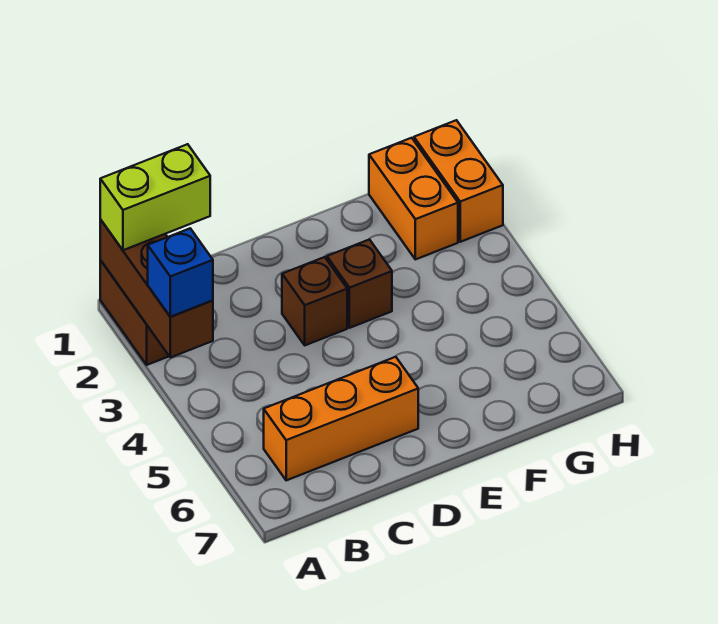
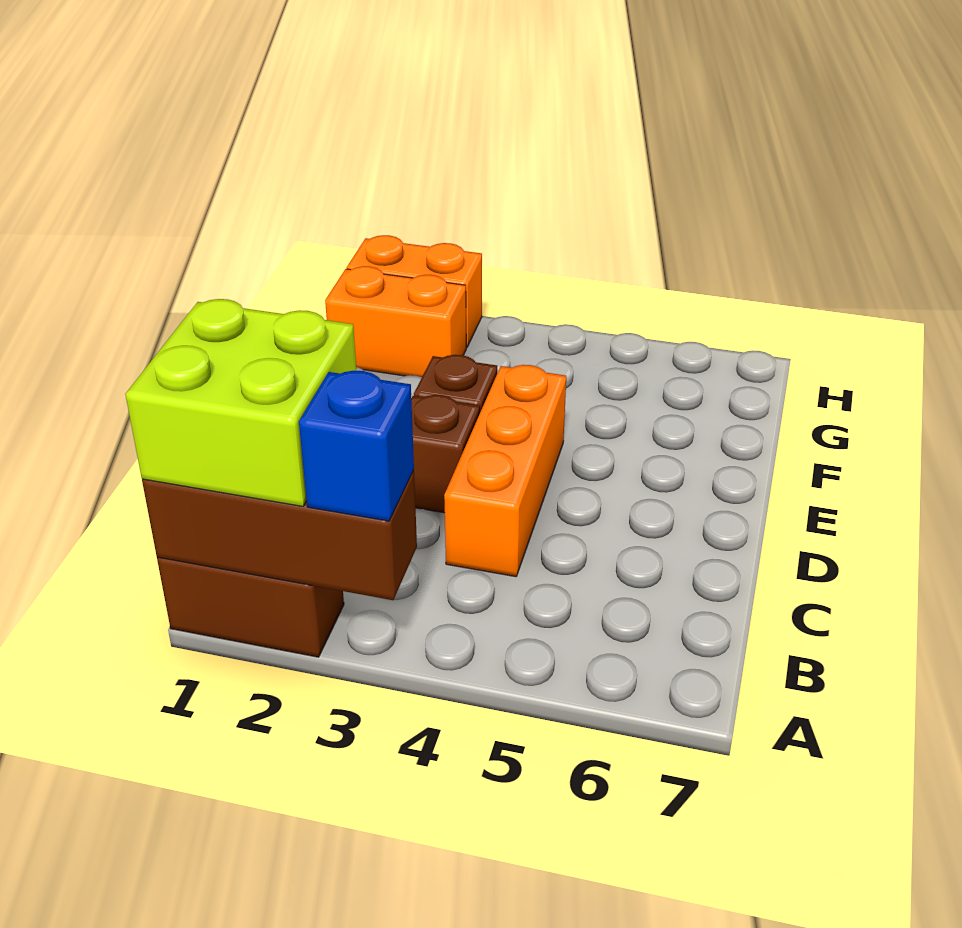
lime 1x2 brick [100,144,210,250] -> lime 2x2 brick [125,299,356,506]
orange 1x3 brick [264,357,418,480] -> orange 1x3 brick moved to [444,365,566,577]

